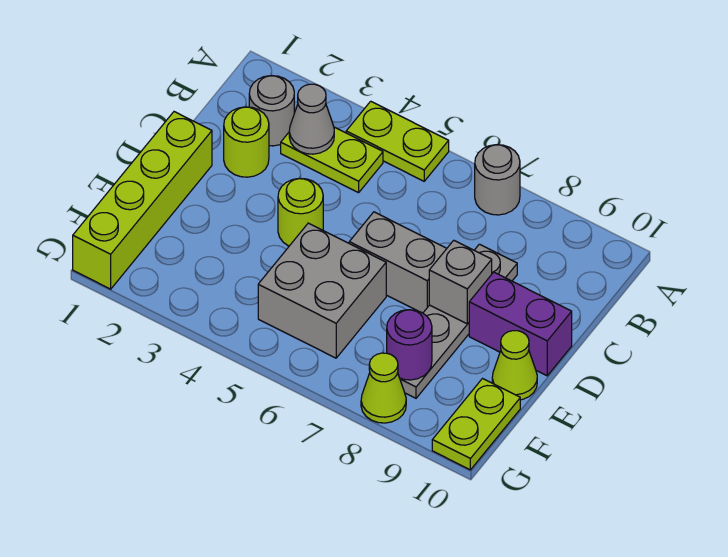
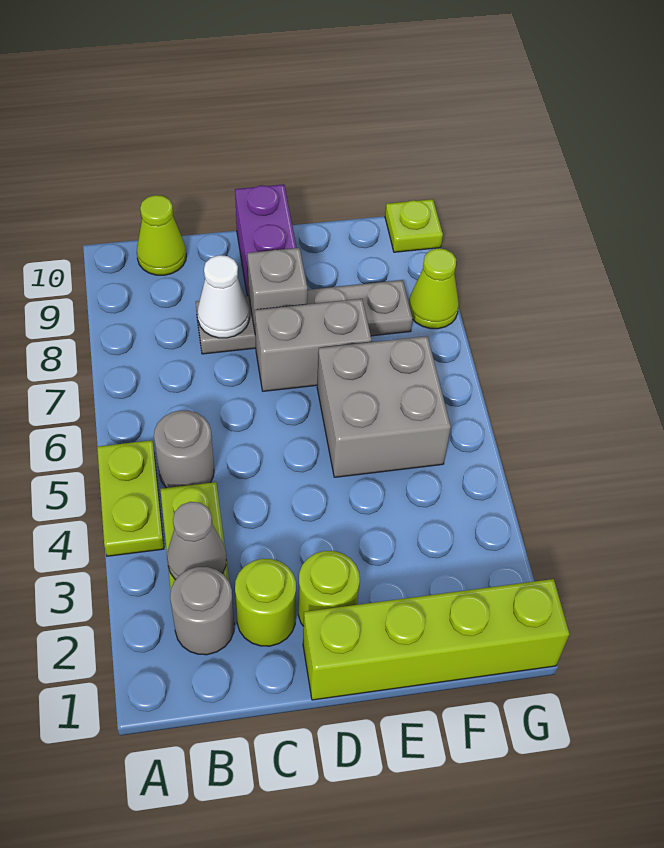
grey 1x1 round brick [475,145,520,215] -> grey 1x1 round brick moved to [154,410,214,488]
none -> white 1x1 cone [198,255,249,338]
lime 1x1 round brick [278,178,323,246] -> lime 1x1 round brick moved to [298,551,360,626]
grey 1x2 brick [349,212,447,313] -> grey 1x2 brick turned to [255,299,372,391]
lime 1x1 cone [492,331,537,400] -> lime 1x1 cone moved to [137,195,186,275]
purple 1x1 round brick [387,310,432,380] -> none
lime 1x2 plate [432,379,520,470] -> lime 1x1 plate [385,199,443,252]

